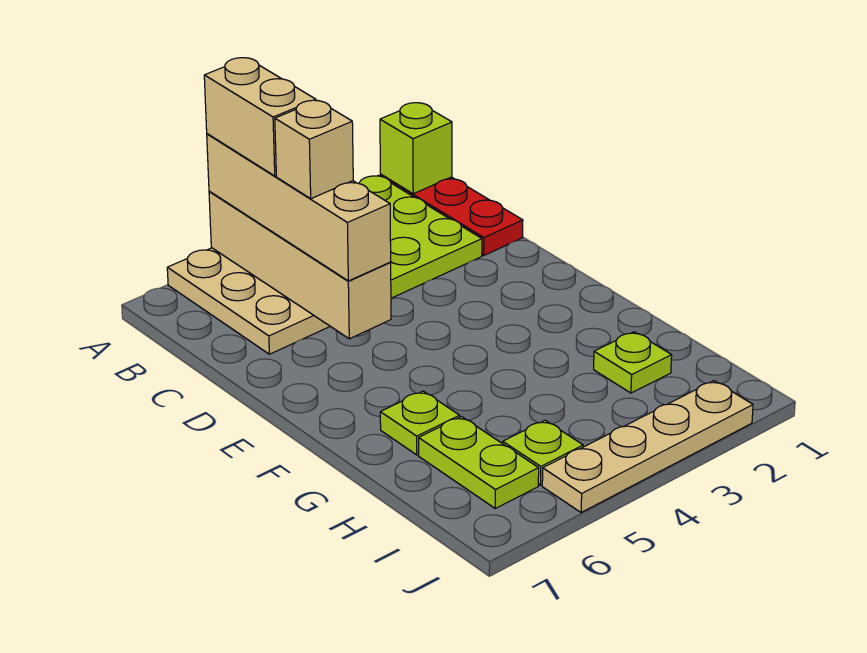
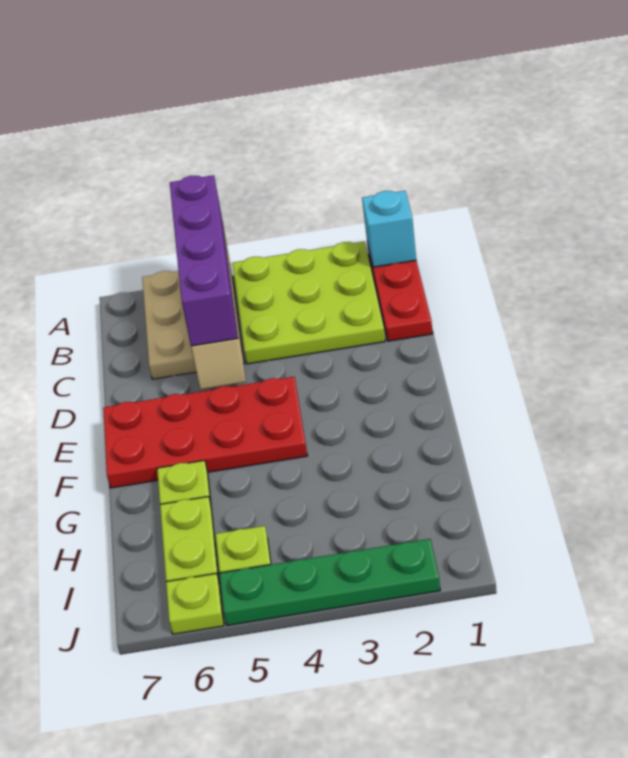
lime 1x1 brick [380,103,452,194] -> cyan 1x1 brick [362,191,416,267]
tan 1x4 brick [207,134,391,281] -> purple 1x4 brick [170,175,238,346]
tan 1x2 brick [204,58,316,176] -> none
tan 1x1 brick [275,100,353,199] -> none
none -> red 2x4 plate [103,377,307,488]
lime 1x1 plate [594,332,672,393] -> lime 1x1 plate moved to [166,573,224,634]
tan 1x4 plate [542,381,753,513] -> green 1x4 plate [220,539,440,626]

